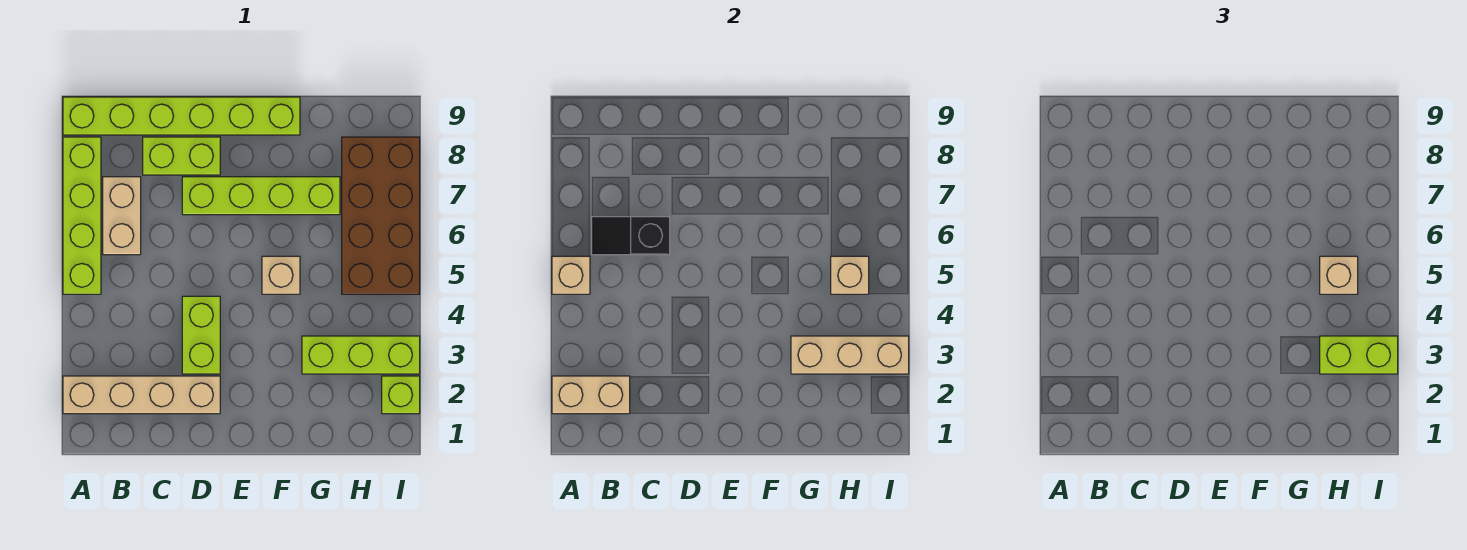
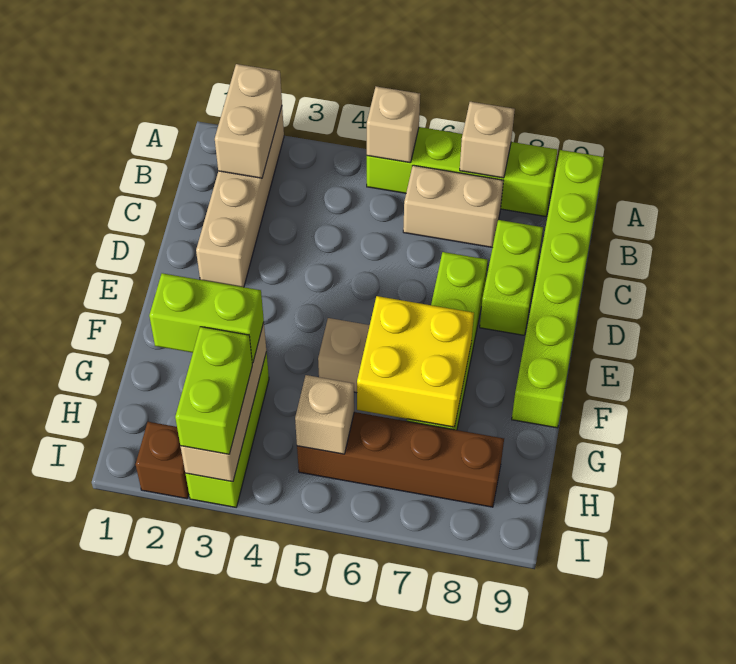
black 1x2 slope [592,217,670,255] -> none
lime 1x2 brick [182,296,220,374] -> lime 1x2 brick moved to [149,273,264,363]
none -> yellow 2x2 brick [357,296,474,427]
brown 2x4 brick [342,137,420,294] -> brown 1x4 brick [297,412,504,507]
tan 1x1 brick [1320,256,1358,294] -> tan 1x1 brick moved to [460,102,515,178]
lime 1x1 brick [382,376,420,414] -> brown 1x1 brick [136,422,189,499]

